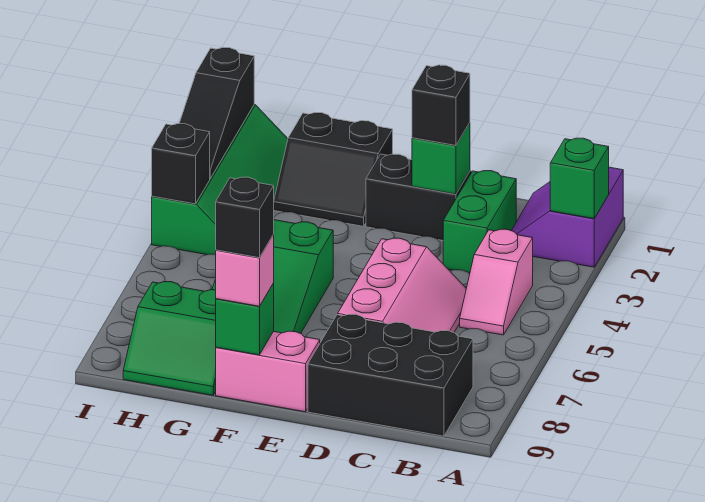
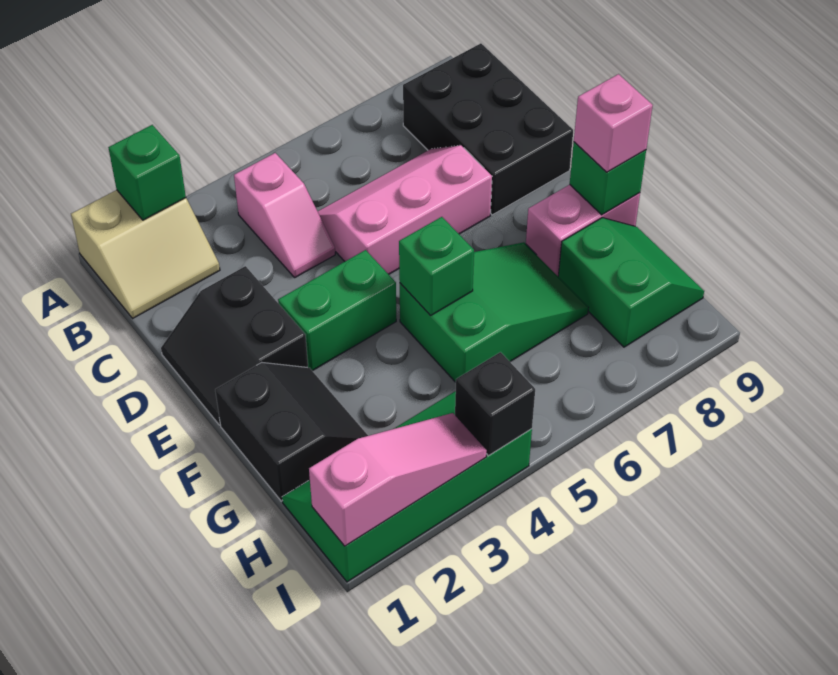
purple 2x2 slope [511,167,623,267] -> tan 2x2 slope [71,190,220,318]
pink 1x2 slope [460,229,533,335] -> pink 1x2 slope turned to [234,153,335,277]
green 1x2 brick [443,171,516,273] -> green 1x2 brick moved to [278,250,396,371]
green 1x1 brick [412,123,470,194] -> green 1x1 brick moved to [399,217,474,316]
black 1x1 brick [412,65,470,146] -> none
pink 1x2 brick [216,331,320,412] -> pink 1x2 brick turned to [526,185,640,276]
black 1x1 brick [216,177,274,258] -> none
black 1x3 slope [179,48,254,178] -> pink 1x3 slope [309,413,487,546]

